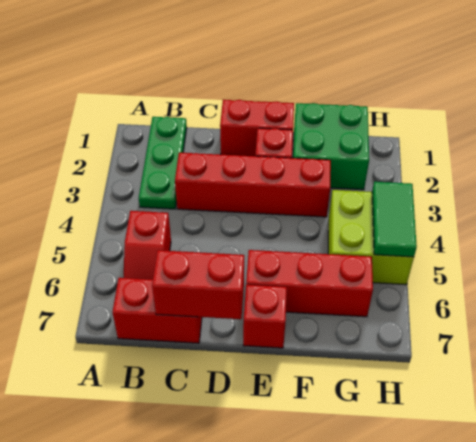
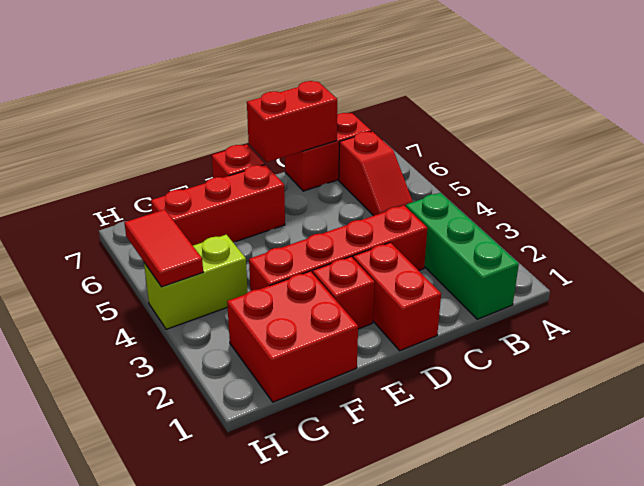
green 1x3 plate [139,117,187,209] -> green 1x3 brick [406,193,519,319]
red 1x2 slope [124,211,171,280] -> red 1x2 slope turned to [339,131,413,216]
red 1x2 brick [220,100,294,156] -> red 1x2 brick turned to [353,242,441,351]
green 2x2 brick [293,103,369,190] -> red 2x2 brick [227,271,358,402]
lime 2x2 brick [328,190,414,285] -> lime 1x2 brick [144,235,248,329]
green 1x2 tile [372,182,417,257] -> red 1x2 tile [124,210,203,287]

